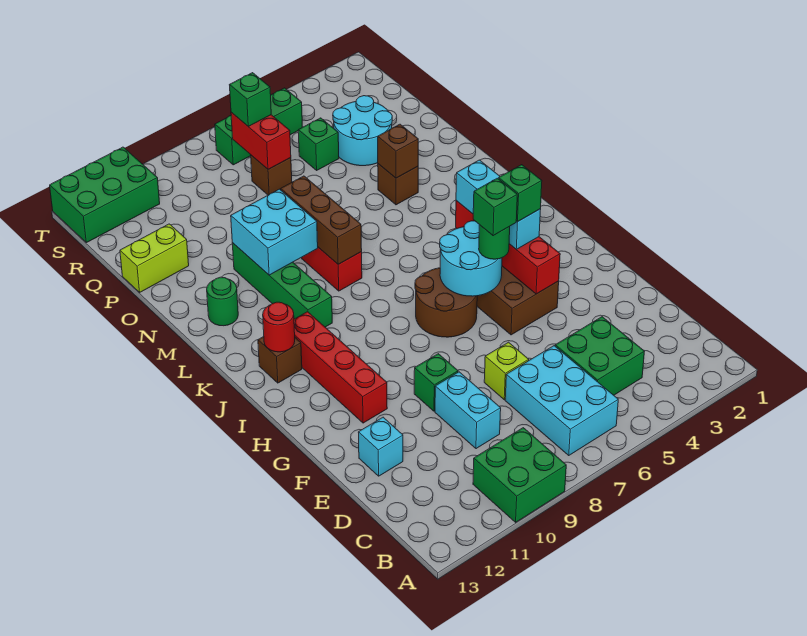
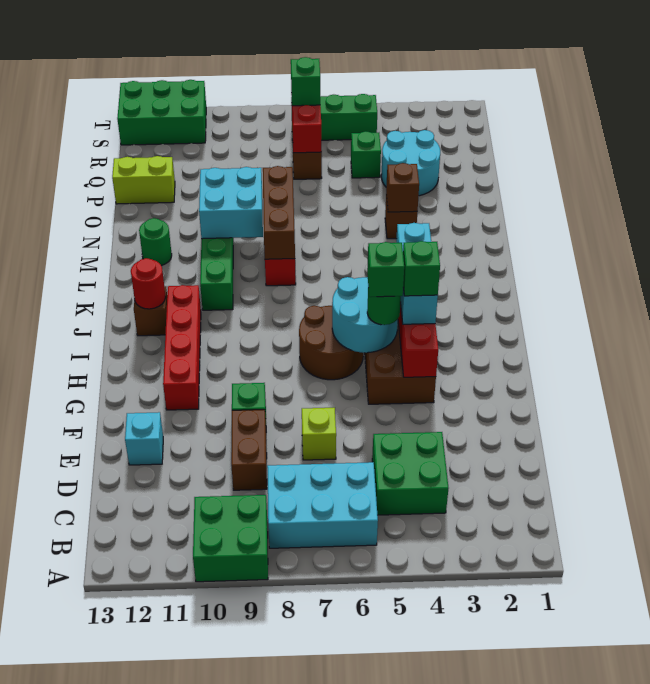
cyan 2x3 brick [505,346,618,455] -> cyan 2x3 brick turned to [267,462,378,548]
cyan 1x2 brick [435,372,501,449] -> brown 1x2 brick [231,410,267,490]

